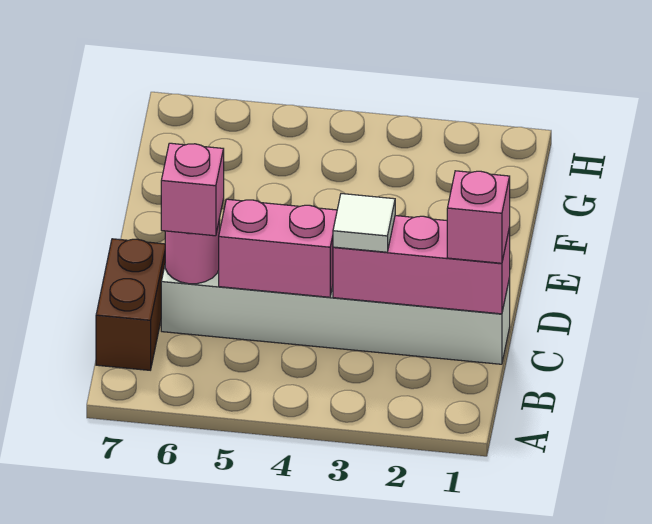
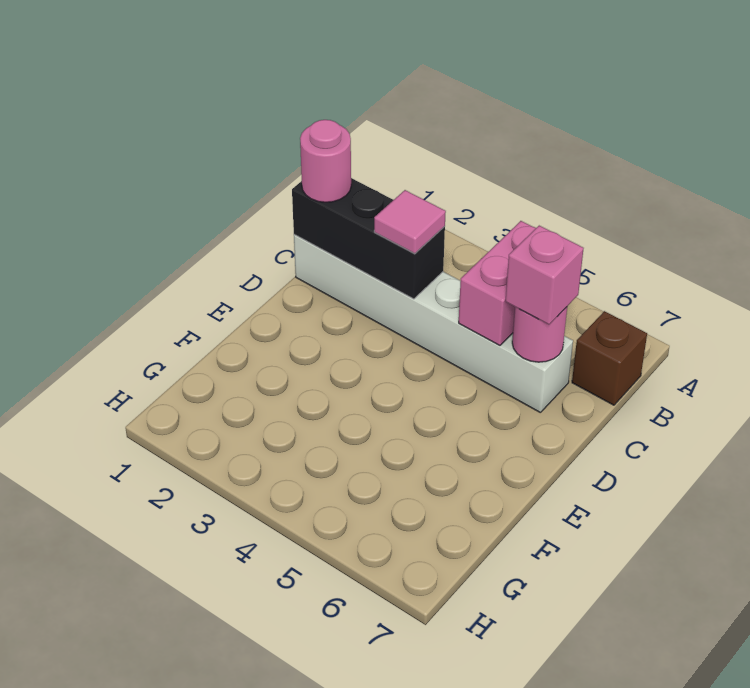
brown 1x2 brick [96,239,165,370] -> brown 1x1 brick [572,311,647,405]
pink 1x3 brick [333,216,510,314] -> black 1x3 brick [292,178,445,299]
pink 1x1 brick [447,171,510,263] -> pink 1x1 round brick [300,120,351,202]
white 1x1 tile [333,194,395,252] -> pink 1x1 tile [374,190,446,254]
pink 1x2 brick [219,199,337,297] -> pink 1x2 brick turned to [459,221,536,345]

